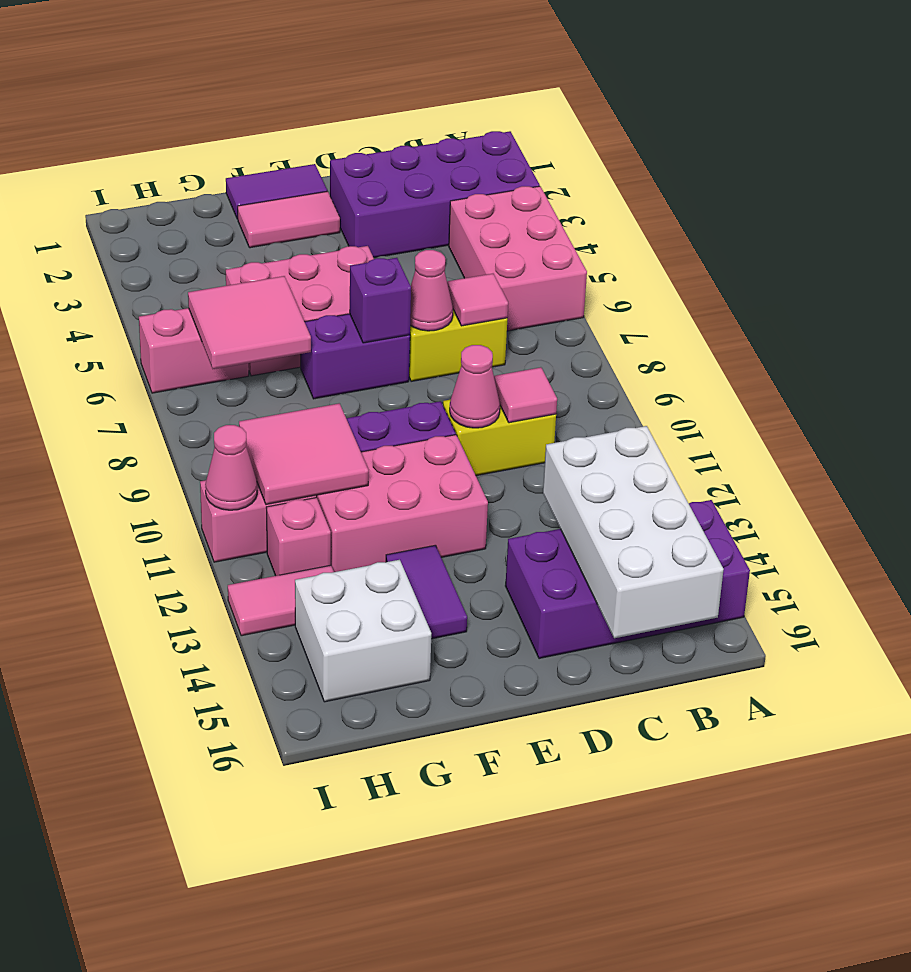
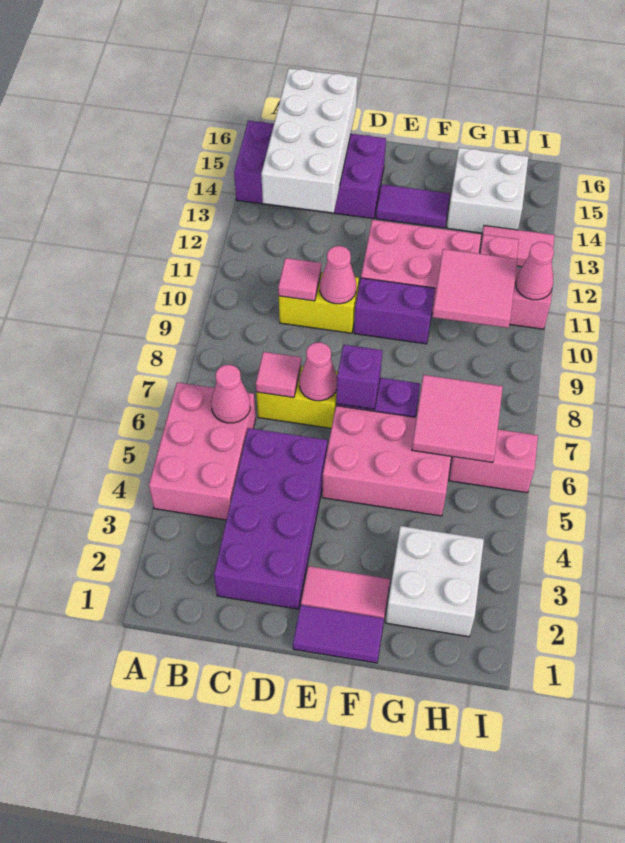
purple 2x4 brick [330,131,540,258] -> purple 2x4 brick turned to [214,428,327,609]
none -> pink 1x1 cone [211,365,250,423]
purple 1x2 tile [386,545,467,639] -> purple 1x2 tile turned to [376,184,450,228]
none -> white 2x2 brick [386,526,484,637]

